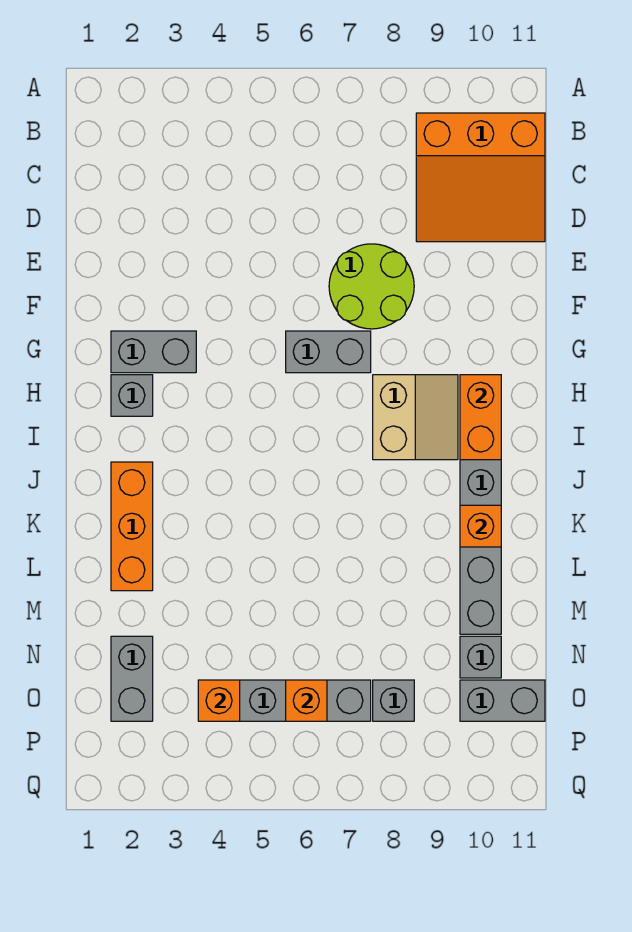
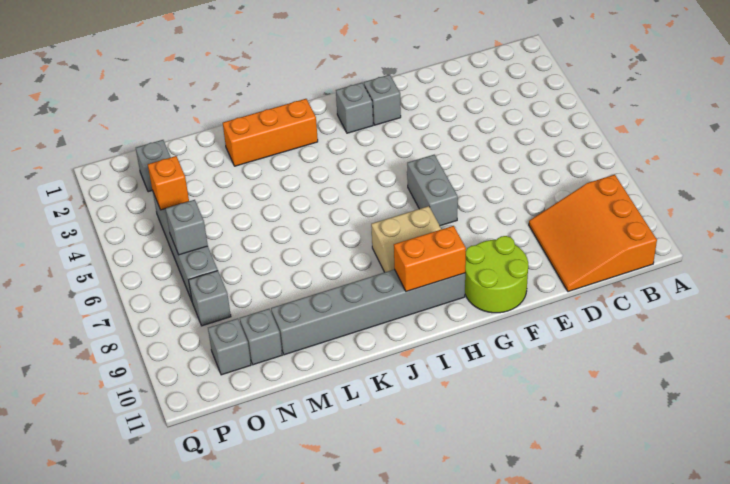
lime 2x2 round brick [329,244,414,329] -> lime 2x2 round brick moved to [465,236,528,313]
grey 1x2 brick [111,331,196,373] -> grey 1x1 brick [364,75,401,125]
orange 1x1 brick [460,505,501,547] -> none
grey 1x2 brick [111,636,153,721] -> grey 1x1 brick [136,140,171,192]
orange 1x1 brick [286,680,327,721] -> grey 1x1 brick [166,200,208,255]
grey 1x2 brick [460,680,545,721] -> grey 1x1 brick [208,318,251,375]

